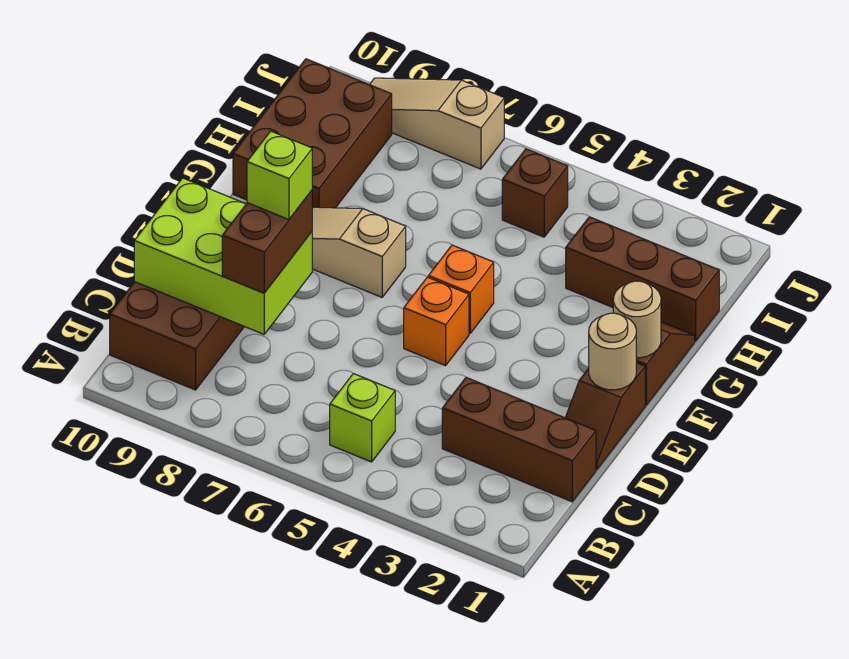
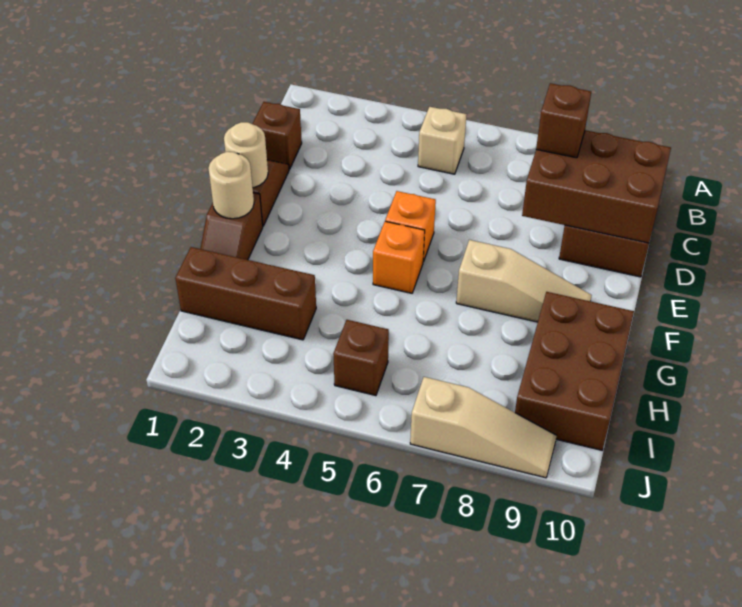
lime 1x1 brick [330,374,395,462] -> tan 1x1 brick [418,107,467,174]
brown 1x3 brick [442,378,596,502] -> brown 1x1 brick [253,102,302,169]
lime 2x3 brick [134,178,312,334] -> brown 2x3 brick [522,130,671,243]
brown 1x2 brick [222,191,312,293] -> brown 1x1 brick [536,83,591,158]
lime 1x1 brick [247,131,312,220] -> none

